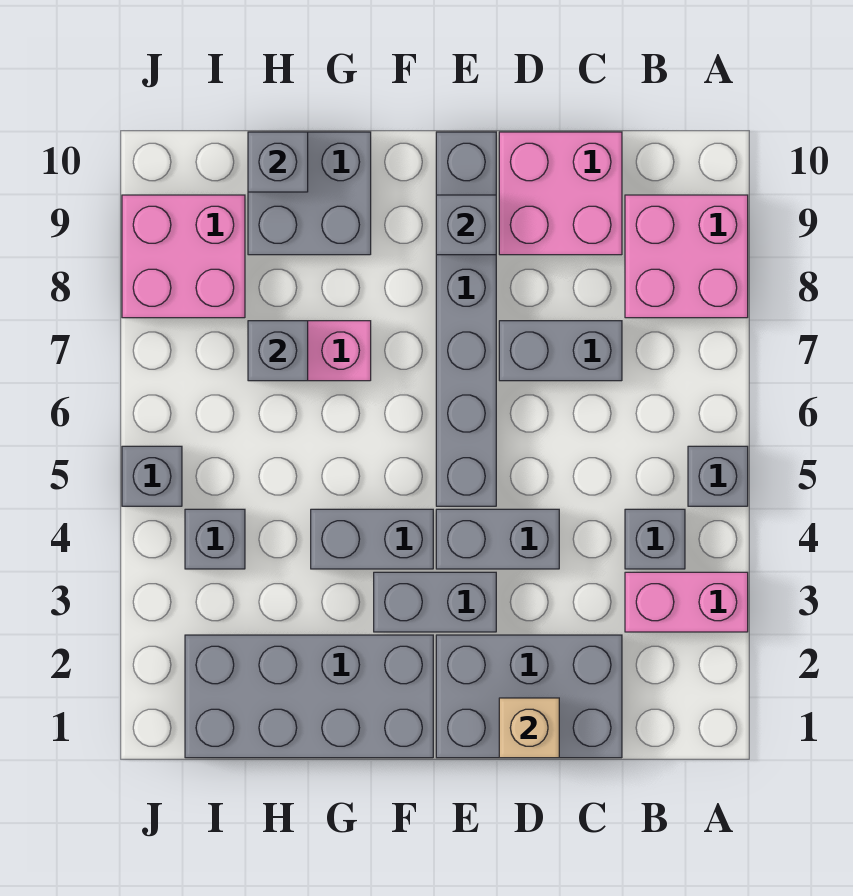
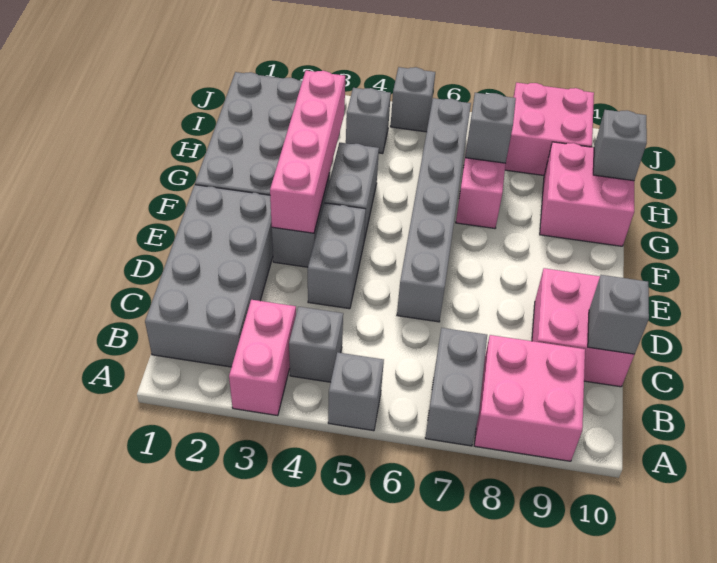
grey 2x3 brick [436,635,622,758] -> grey 2x4 brick [145,185,273,367]
grey 1x2 brick [499,321,622,381] -> grey 1x2 brick moved to [425,328,487,446]
tan 1x1 brick [499,698,559,758] -> none
none -> pink 1x4 brick [270,71,345,233]
grey 1x6 brick [436,132,496,506] -> grey 1x6 brick turned to [397,98,471,322]
grey 1x1 brick [436,195,496,255] -> grey 1x1 brick moved to [588,275,649,354]
grey 2x2 brick [248,132,371,255] -> pink 2x2 brick [540,142,634,246]

